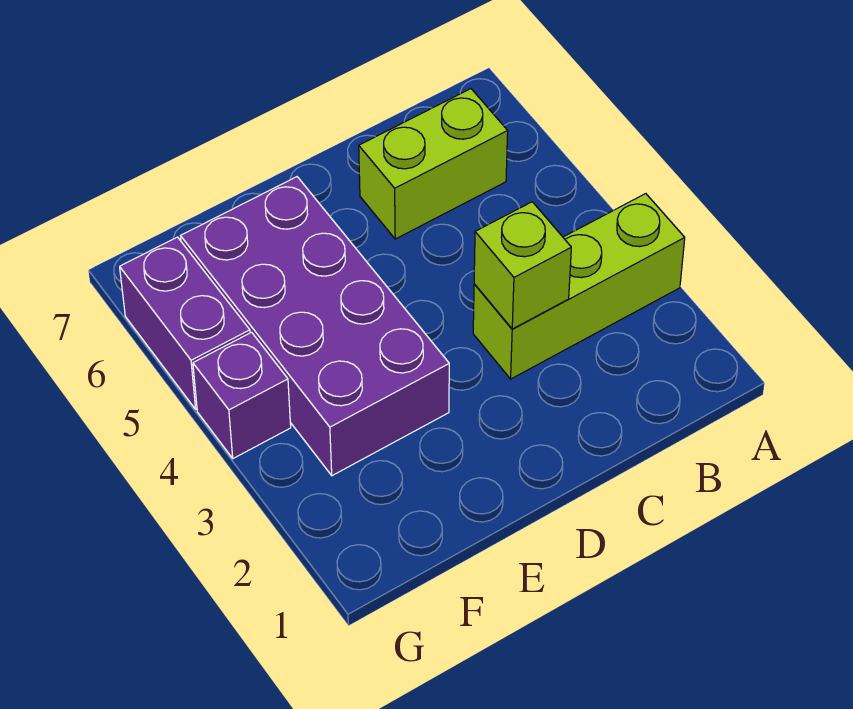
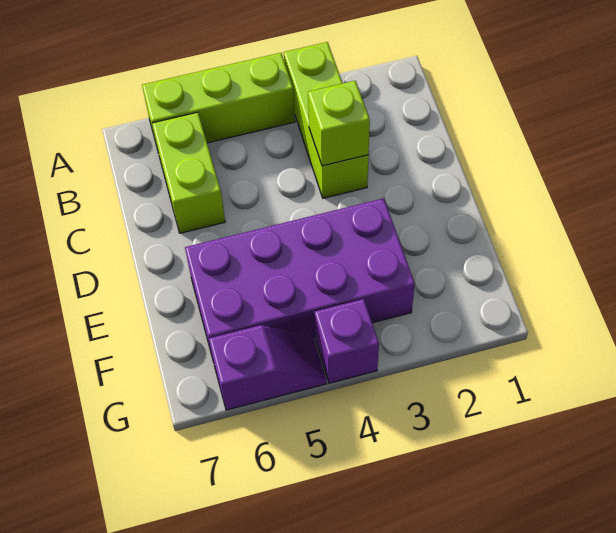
none -> lime 1x3 brick [142,53,295,146]
purple 1x2 brick [120,237,250,409] -> purple 1x2 slope [209,325,327,410]

